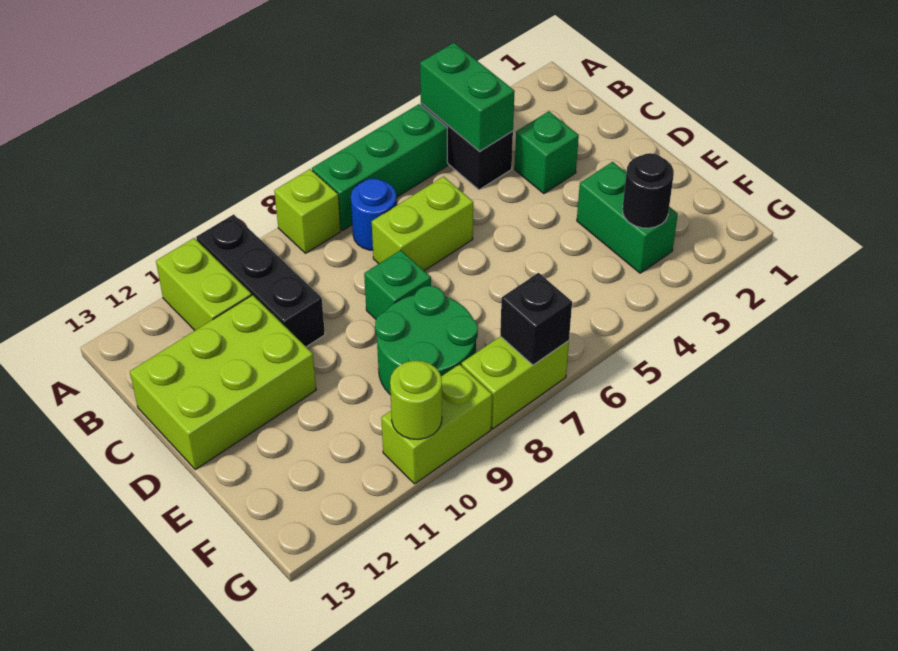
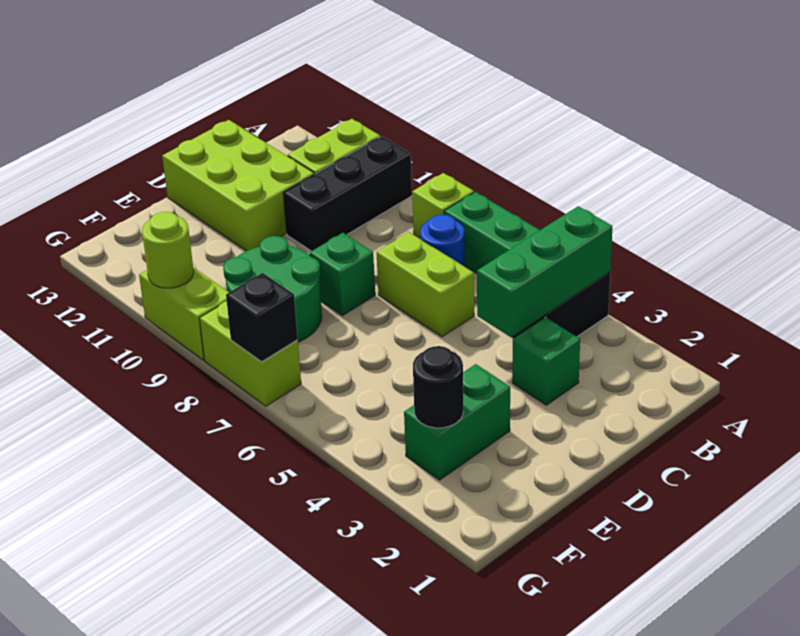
green 1x2 brick [420,43,515,151] -> green 1x3 brick [477,206,613,337]

